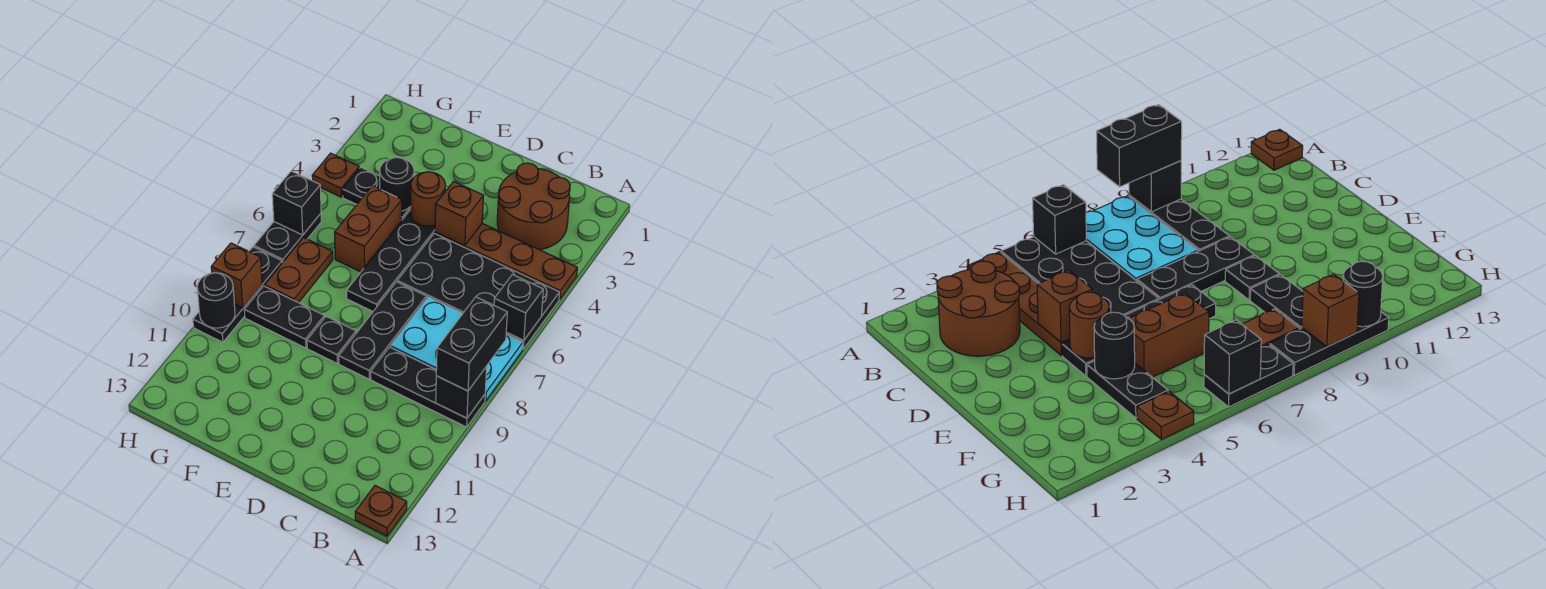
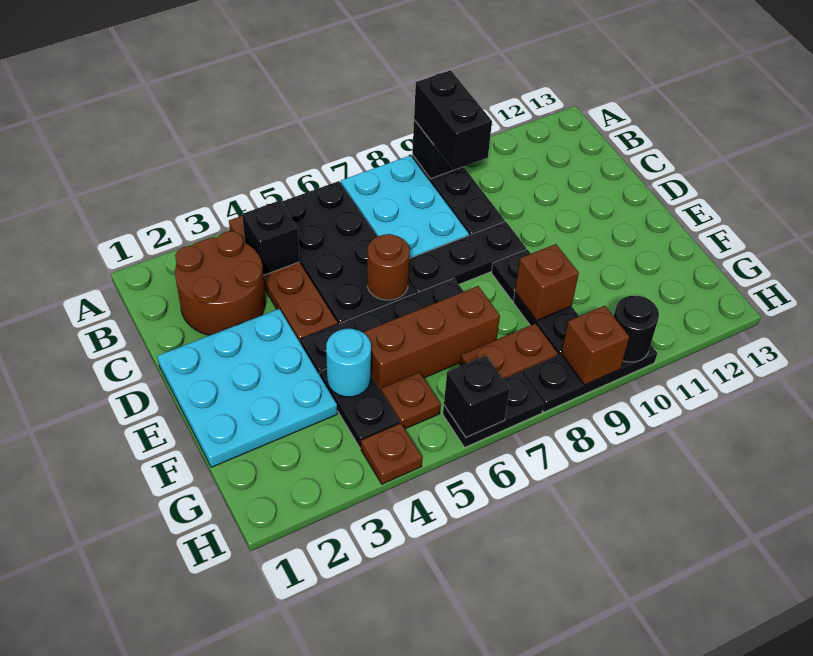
black 1x1 brick [494,275,543,340] -> black 1x1 brick moved to [242,200,300,275]
black 1x2 brick [436,297,507,391] -> black 1x2 brick turned to [414,70,492,170]
brown 1x1 plate [355,486,407,536] -> brown 1x1 plate moved to [381,372,441,429]
none -> cyan 3x3 plate [157,309,337,467]
brown 1x1 brick [435,182,483,246] -> brown 1x1 brick moved to [515,244,579,321]
brown 1x1 round brick [410,172,445,226] -> brown 1x1 round brick moved to [367,234,410,300]
black 1x1 round brick [380,157,414,211] -> cyan 1x1 round brick [326,329,371,397]
brown 1x2 brick [335,186,402,272] -> brown 1x3 brick [363,286,500,391]

